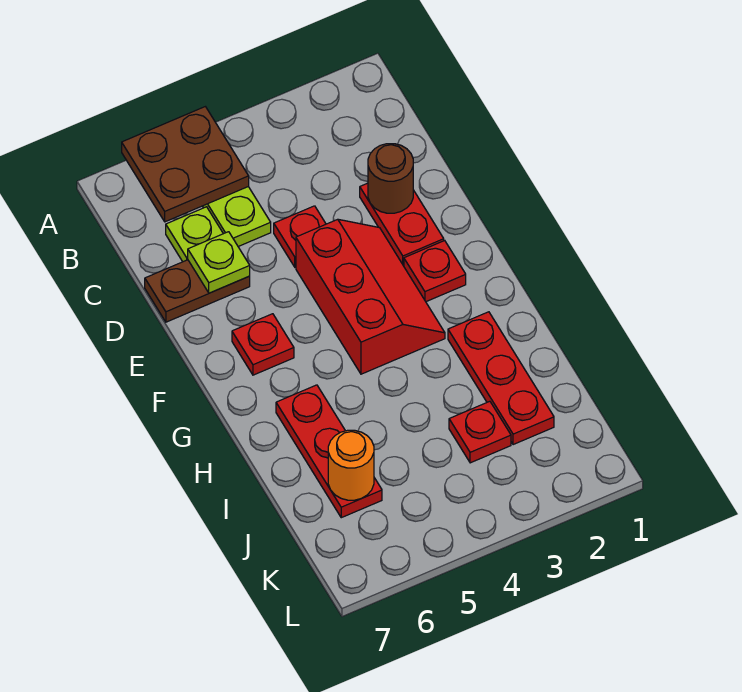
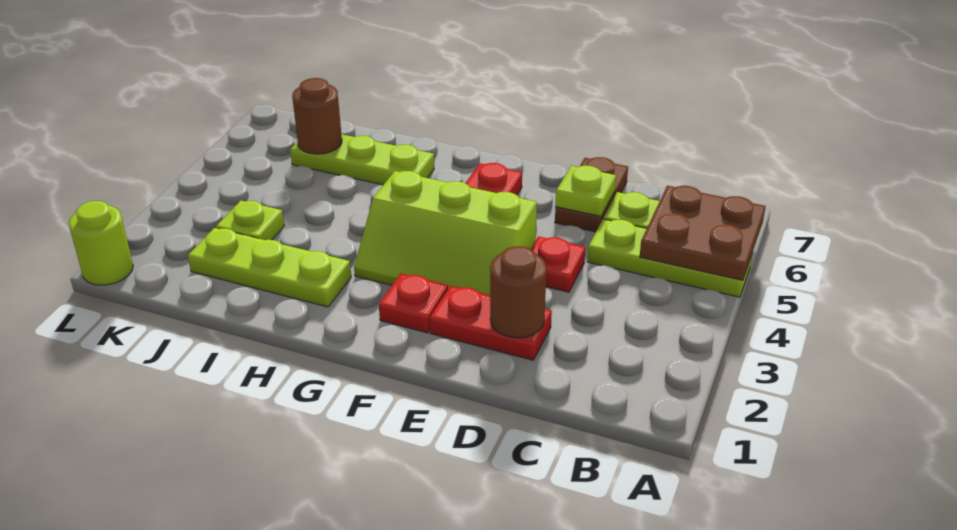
red 2x3 slope [296,219,445,374] -> lime 2x3 slope [354,171,537,295]
red 1x3 plate [448,312,554,445] -> lime 1x3 plate [188,228,351,307]
red 1x3 plate [276,385,382,518] -> lime 1x3 plate [290,134,434,185]
red 1x1 plate [449,401,511,463] -> lime 1x1 plate [216,201,284,240]
orange 1x1 round brick [328,430,374,500] -> brown 1x1 round brick [292,78,342,154]
none -> lime 1x1 round brick [68,201,133,285]

